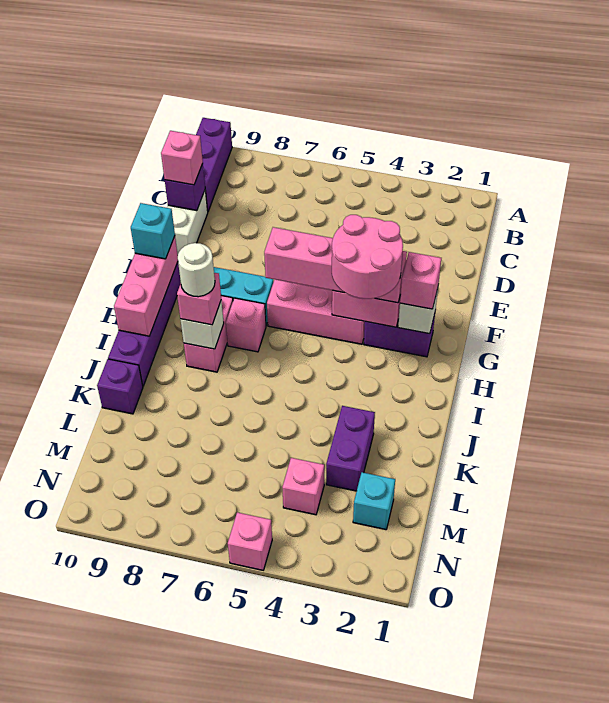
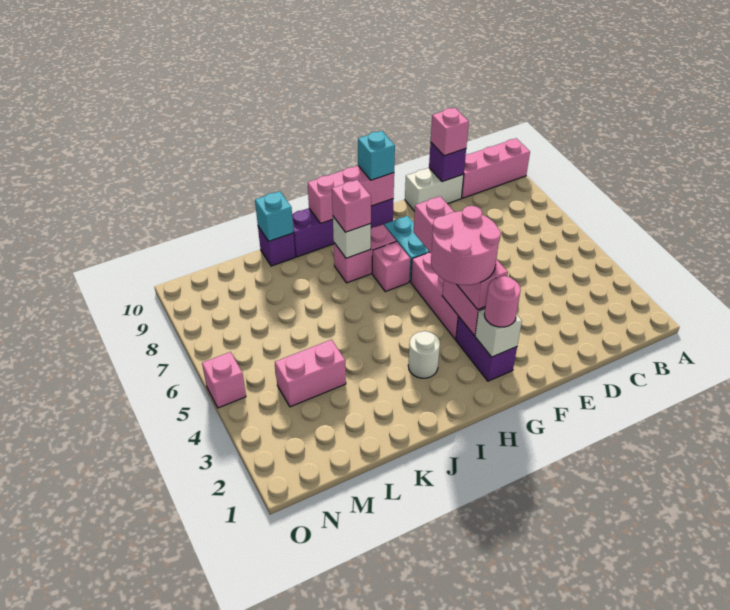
purple 1x3 brick [196,118,232,211] -> pink 1x3 brick [462,138,530,198]
pink 1x1 brick [400,252,441,309] -> pink 1x1 round brick [484,276,521,327]
white 1x1 round brick [178,243,215,297] -> white 1x1 round brick moved to [408,331,440,378]
purple 1x2 brick [326,406,375,491] -> none
cyan 1x1 brick [353,472,395,530] -> cyan 1x1 brick moved to [255,191,293,241]
pink 1x1 brick [282,458,324,515] -> pink 1x2 brick [275,340,346,407]

